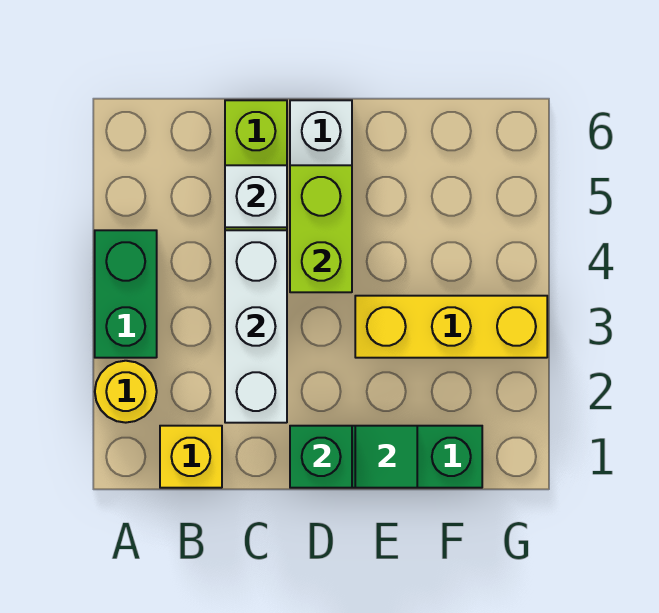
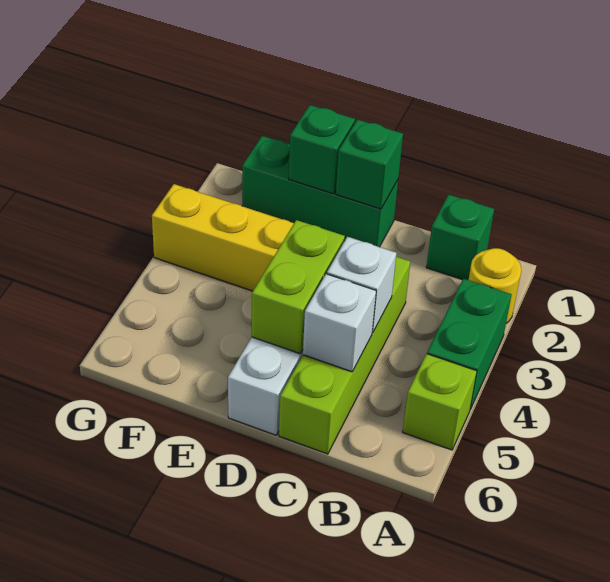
none -> lime 1x1 brick [403,354,477,450]
yellow 1x1 brick [160,426,222,488] -> green 1x1 brick [426,194,494,280]
white 1x3 brick [225,230,287,423] -> white 1x1 brick [327,237,396,333]
green 1x1 tile [355,426,417,488] -> green 1x1 brick [289,105,355,194]

